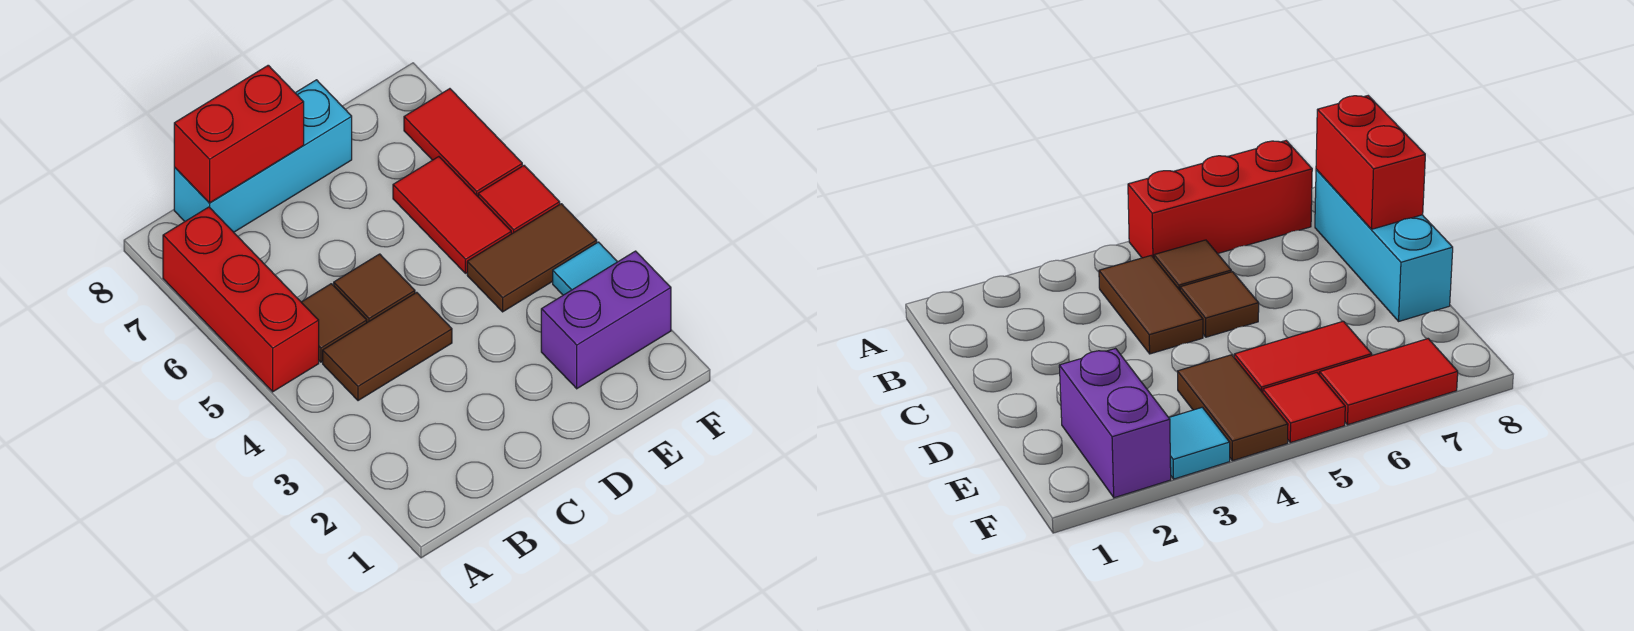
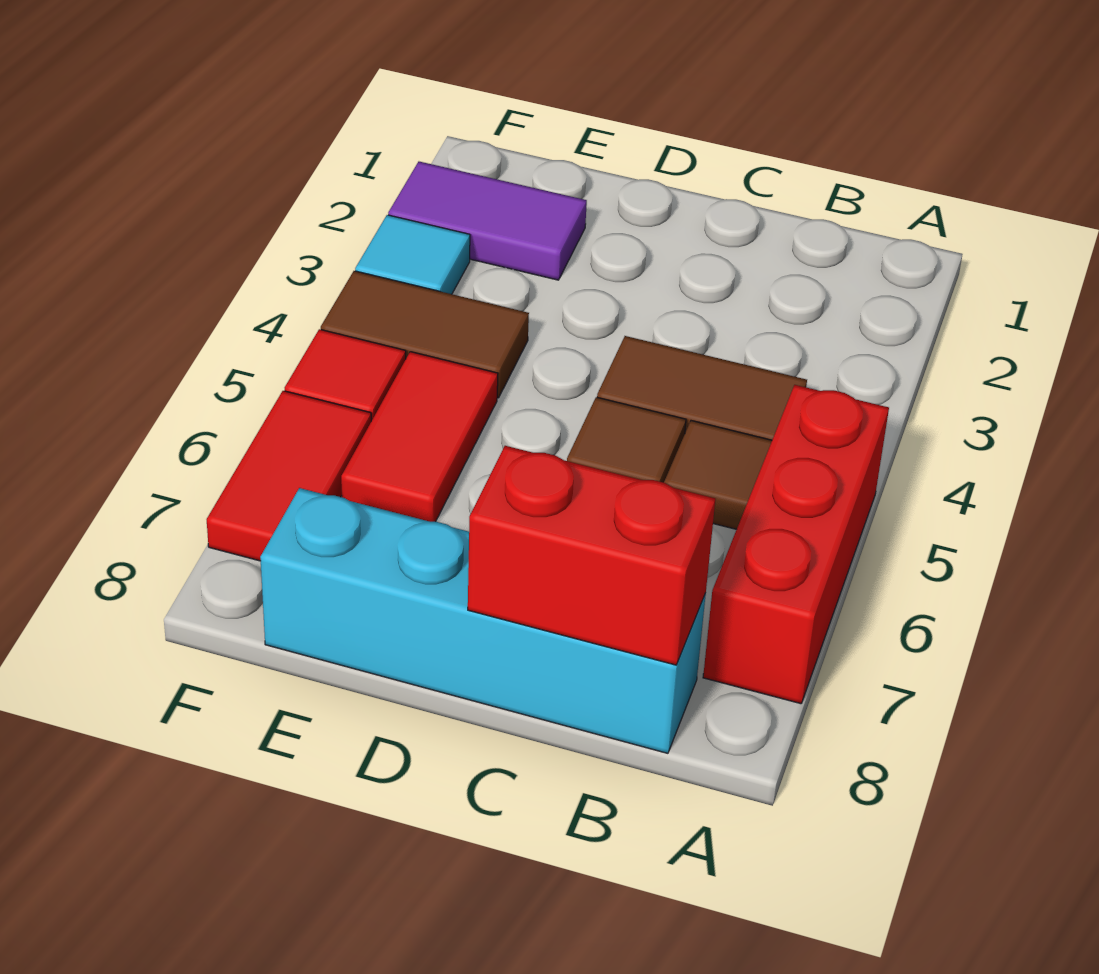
cyan 1x3 brick [174,80,352,232] -> cyan 1x4 brick [260,488,706,753]
purple 1x2 brick [541,251,671,389] -> purple 1x2 tile [388,162,587,280]

